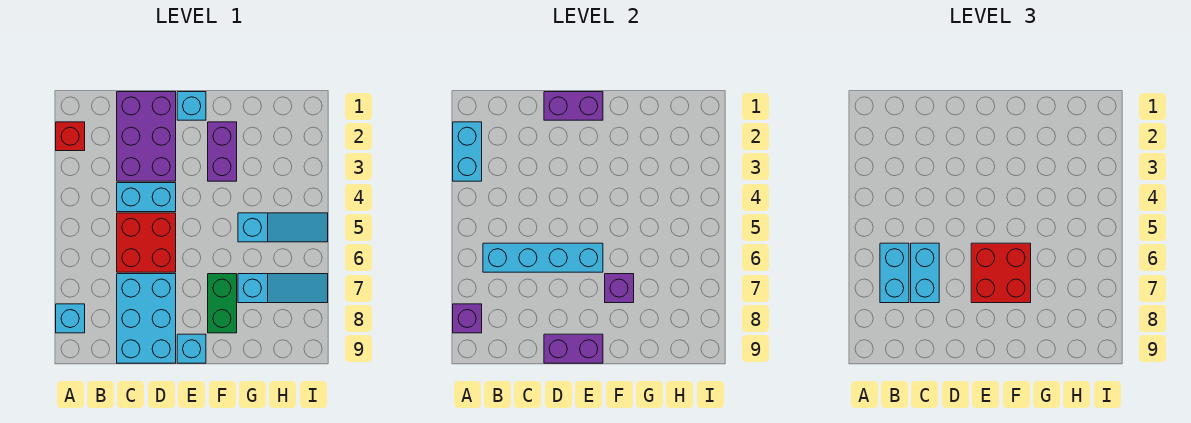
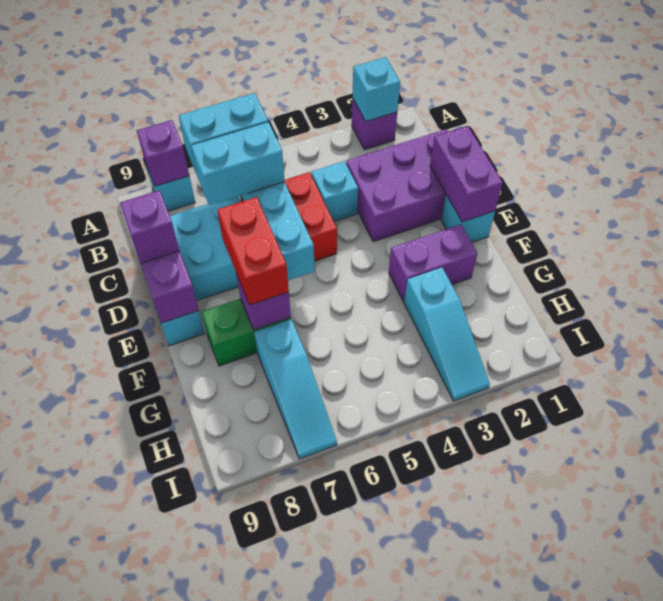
red 1x1 brick [56,122,85,151] -> purple 1x1 brick [352,98,397,150]
cyan 1x2 brick [453,122,482,181] -> cyan 1x1 brick [352,57,400,121]
cyan 1x2 brick [117,183,176,212] -> cyan 1x1 brick [311,161,358,221]
none -> purple 1x1 brick [120,190,179,264]
red 2x2 brick [971,243,1031,303] -> red 1x2 brick [217,197,289,305]
cyan 1x3 slope [238,213,328,242] -> cyan 1x3 slope moved to [404,267,490,401]

